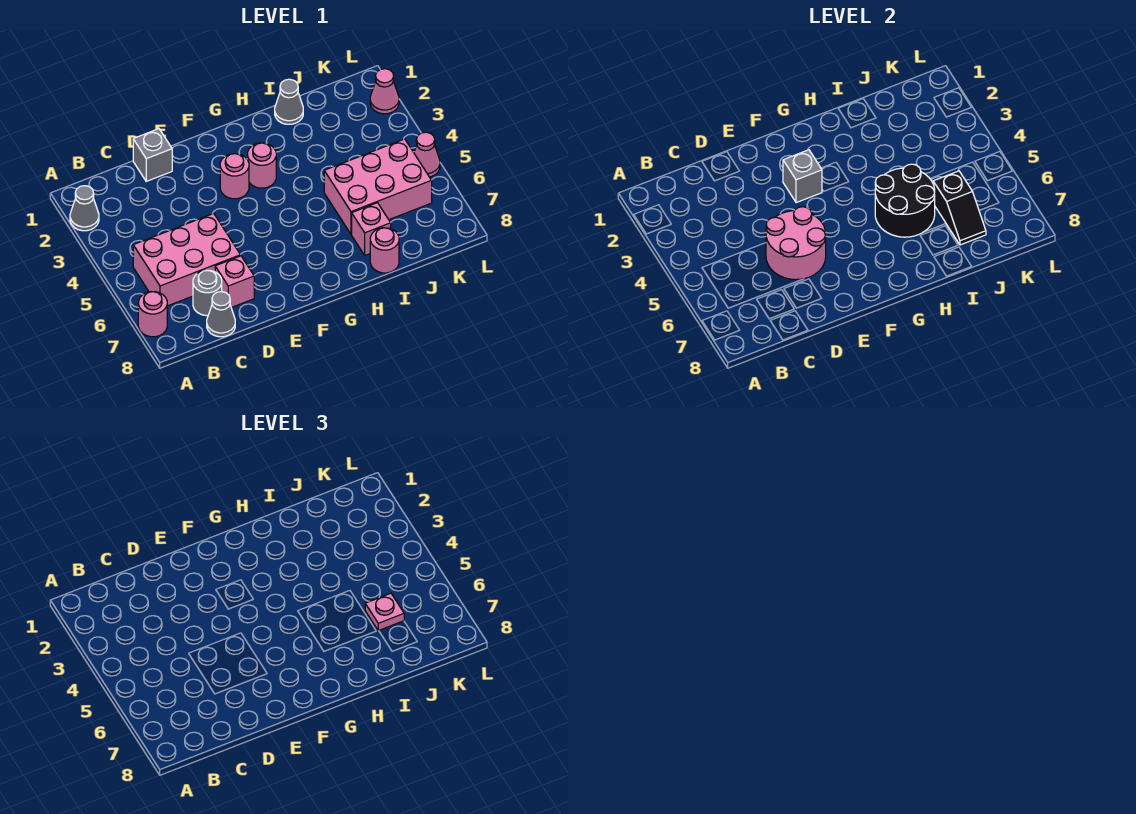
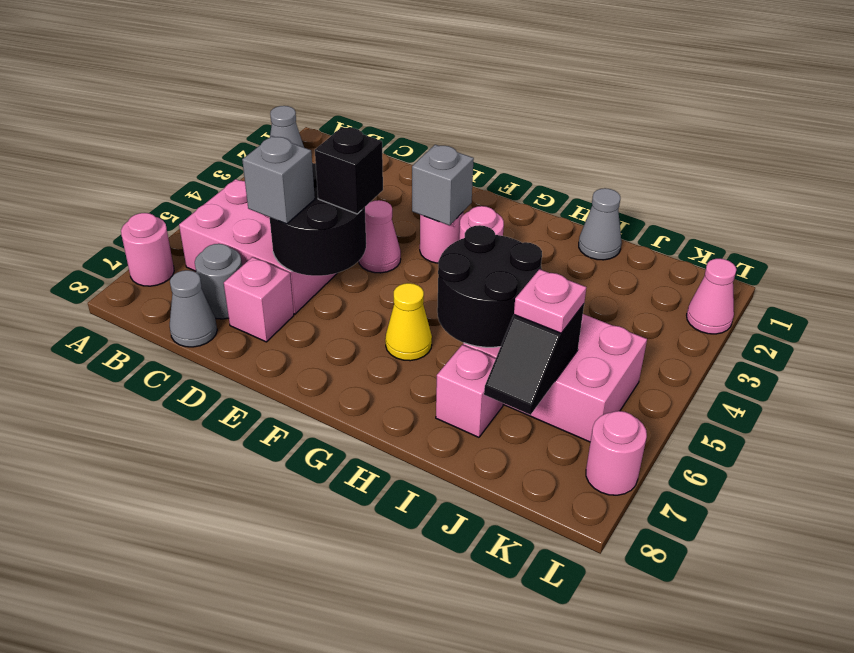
grey 1x1 brick [133,129,172,181] -> grey 1x1 brick moved to [242,136,315,224]
pink 2x2 round brick [766,207,826,280] -> black 2x2 round brick [270,163,366,276]
none -> black 1x1 brick [315,127,383,214]
none -> yellow 1x1 cone [385,283,432,361]
pink 1x1 round brick [370,228,399,273] -> pink 1x1 round brick moved to [586,411,647,495]
pink 1x1 cone [414,132,440,177] -> pink 1x1 cone moved to [359,200,401,273]

